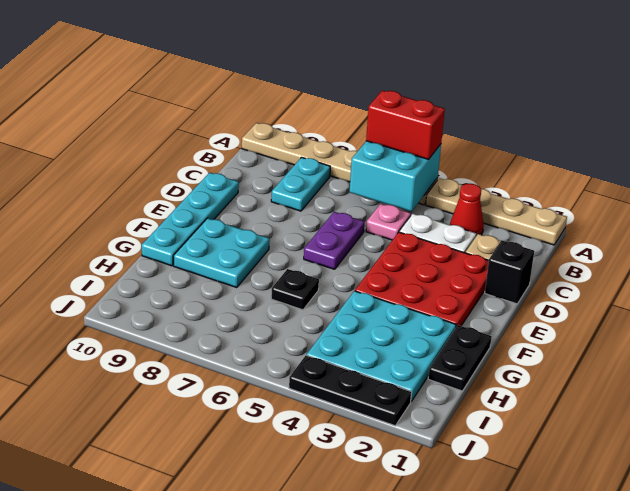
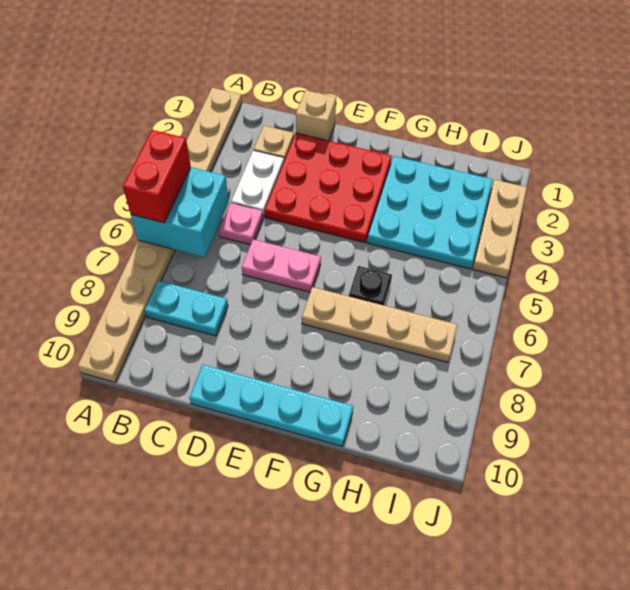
red 1x1 cone [450,184,484,236] -> none
black 1x1 brick [485,240,534,304] -> tan 1x1 brick [296,90,336,141]
purple 1x2 plate [304,212,365,269] -> pink 1x2 plate [242,239,321,292]
none -> tan 1x4 plate [302,287,457,362]
cyan 2x2 plate [174,218,269,287] -> none
black 1x2 plate [428,325,492,391] -> none
black 1x3 plate [289,355,412,426] -> tan 1x3 plate [472,180,527,278]

